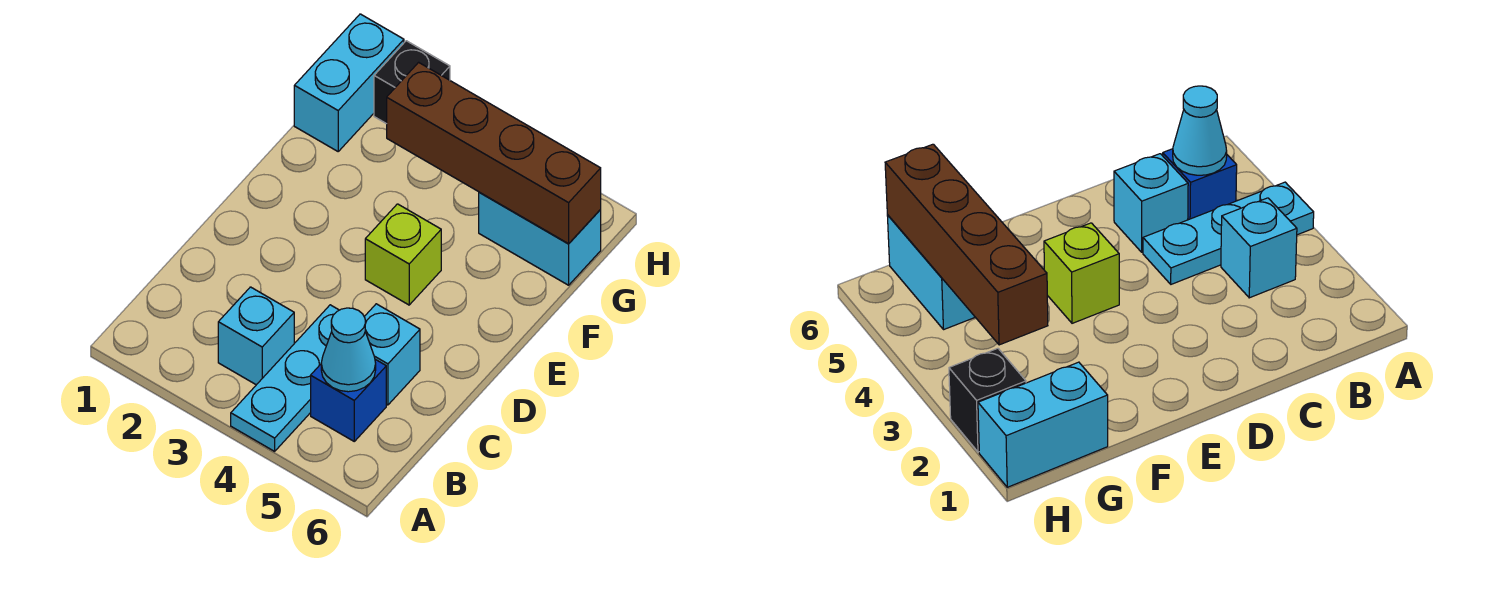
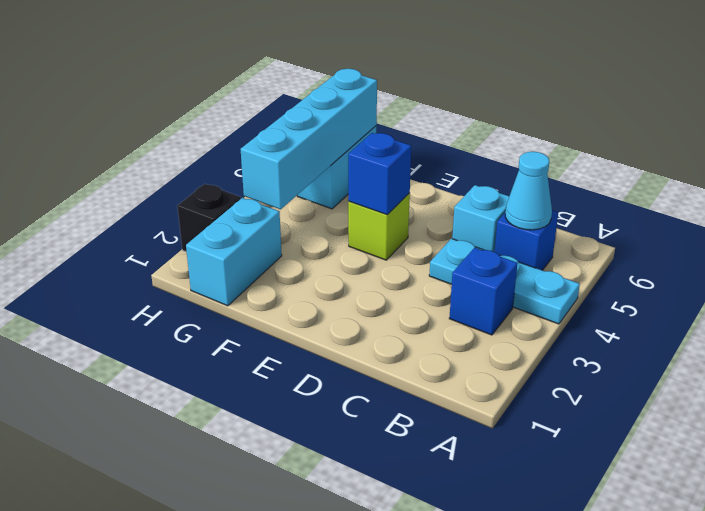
cyan 1x1 brick [218,287,294,385] -> blue 1x1 brick [449,248,518,335]
none -> blue 1x1 brick [348,133,411,215]
cyan 1x2 brick [294,14,404,151] -> cyan 1x2 brick turned to [186,198,282,306]
brown 1x4 brick [387,62,601,244] -> cyan 1x4 brick [241,69,377,209]

